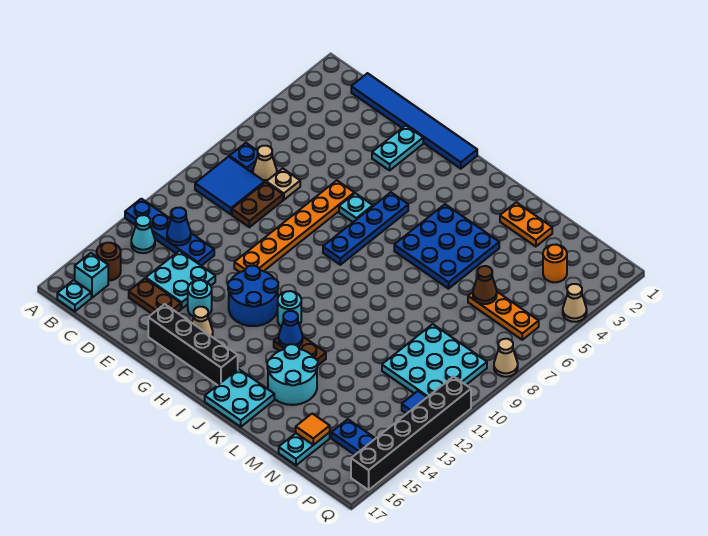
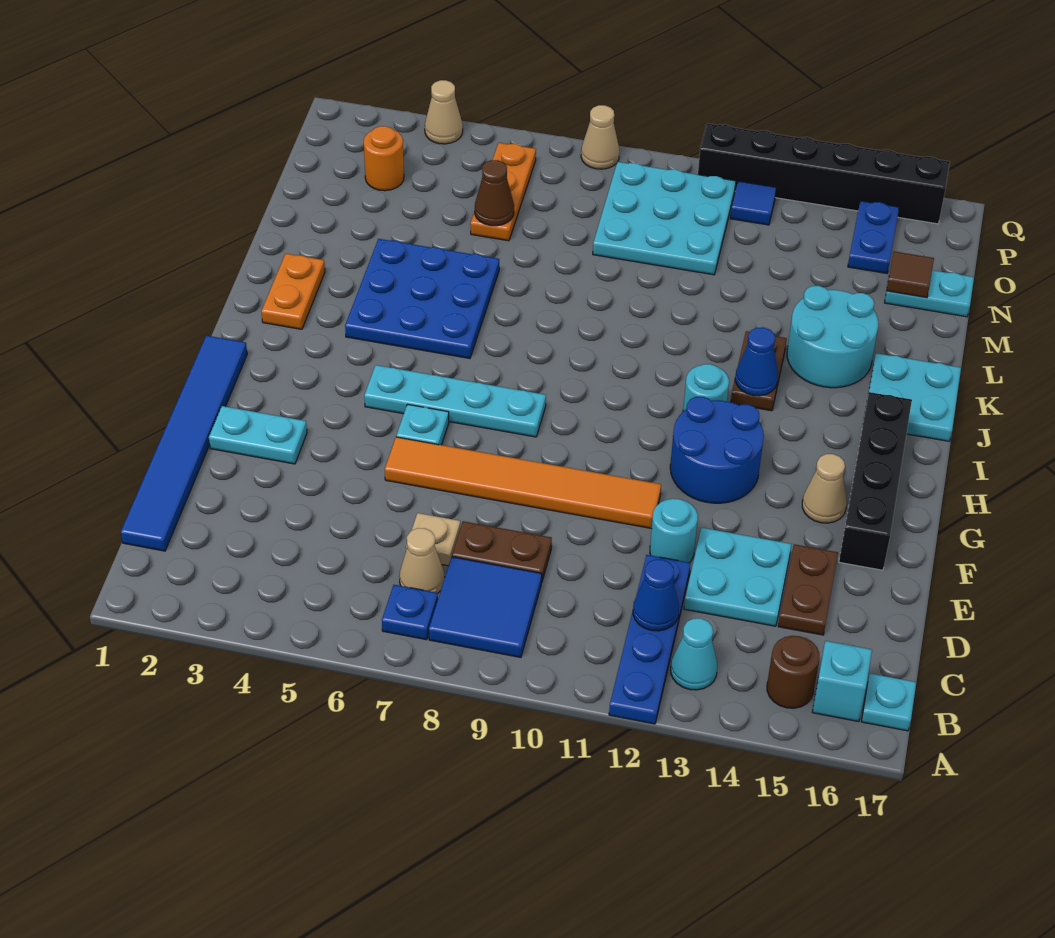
orange 1x6 plate [234,180,354,272] -> orange 1x6 tile [385,437,661,529]
cyan 1x1 round brick [188,280,212,317] -> cyan 1x1 round brick moved to [650,499,698,562]
blue 1x4 plate [323,192,408,265] -> cyan 1x4 plate [364,365,546,437]
orange 1x2 plate [500,202,552,247] -> orange 1x2 plate moved to [261,254,325,329]
orange 1x1 tile [296,414,330,445] -> brown 1x1 tile [887,251,934,298]

